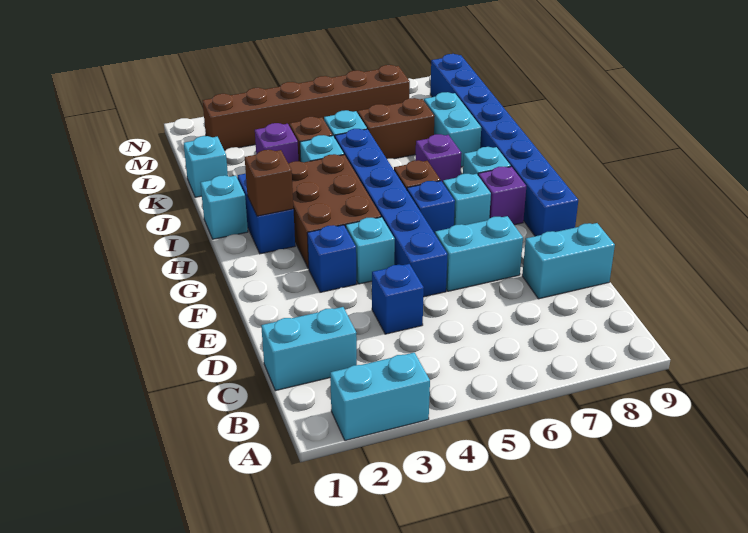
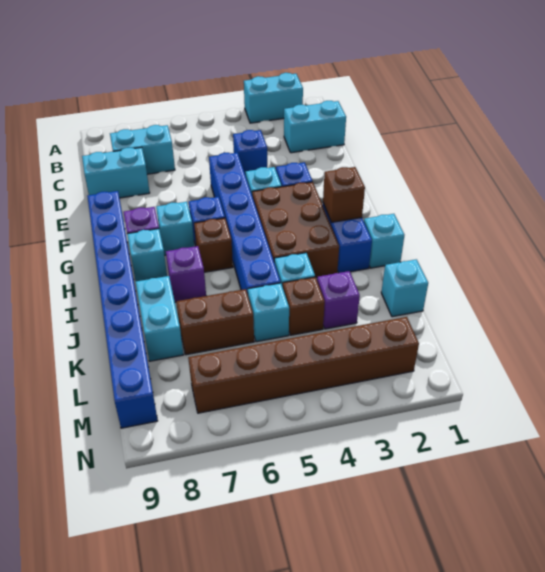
cyan 1x2 brick [435,216,523,291] -> cyan 1x2 brick moved to [110,125,175,174]

